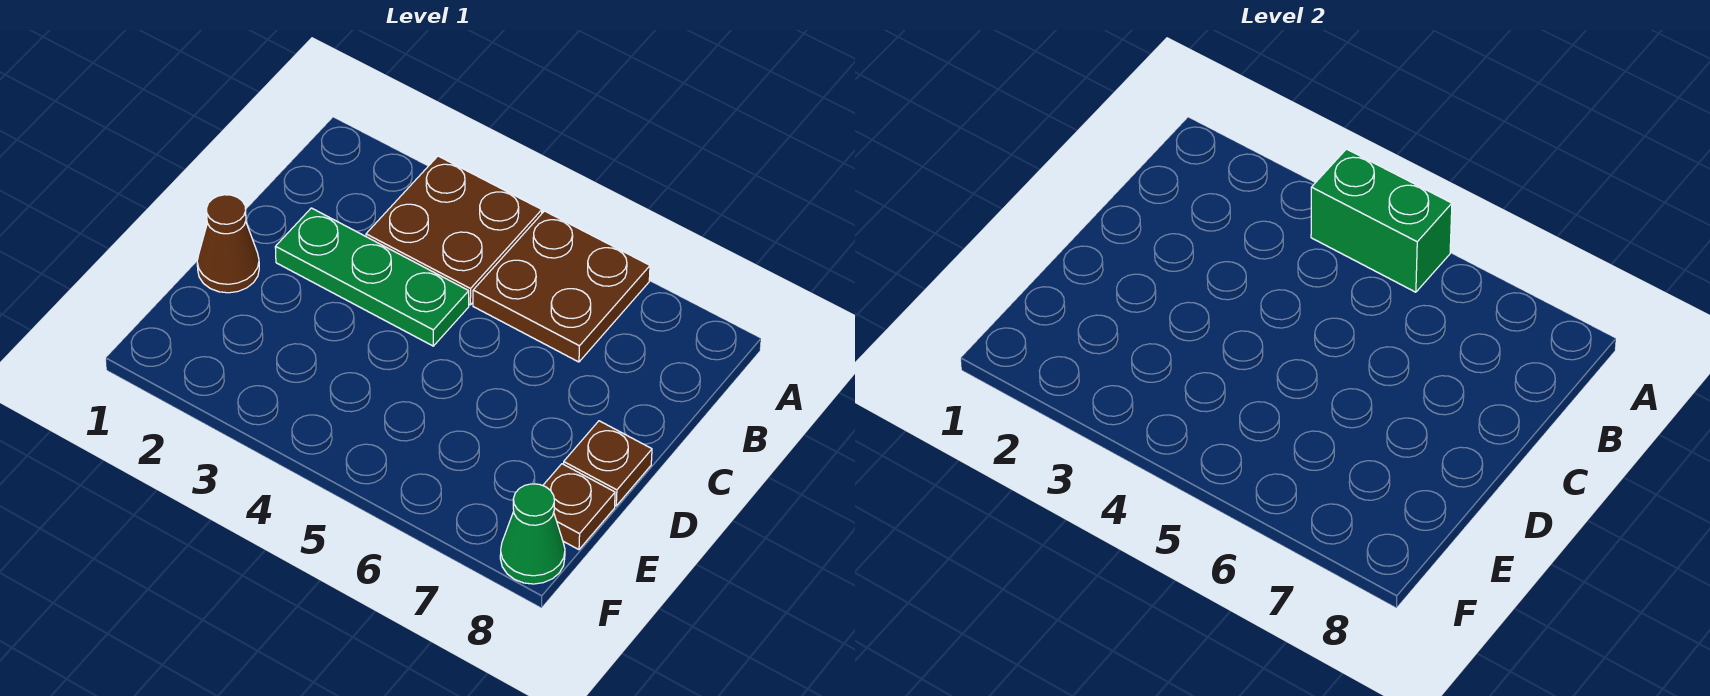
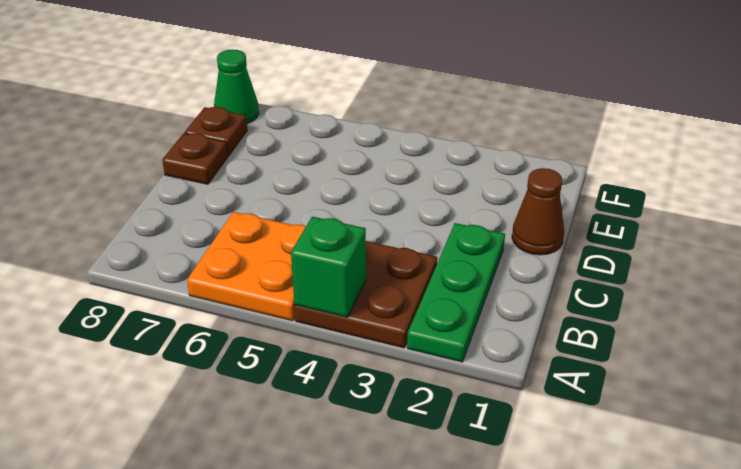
green 1x2 brick [1311,149,1452,292] -> green 1x1 brick [291,217,366,317]
brown 2x2 plate [473,211,650,362] -> orange 2x2 plate [187,212,306,321]
green 1x3 plate [275,208,469,346] -> green 1x3 plate turned to [407,223,505,362]

